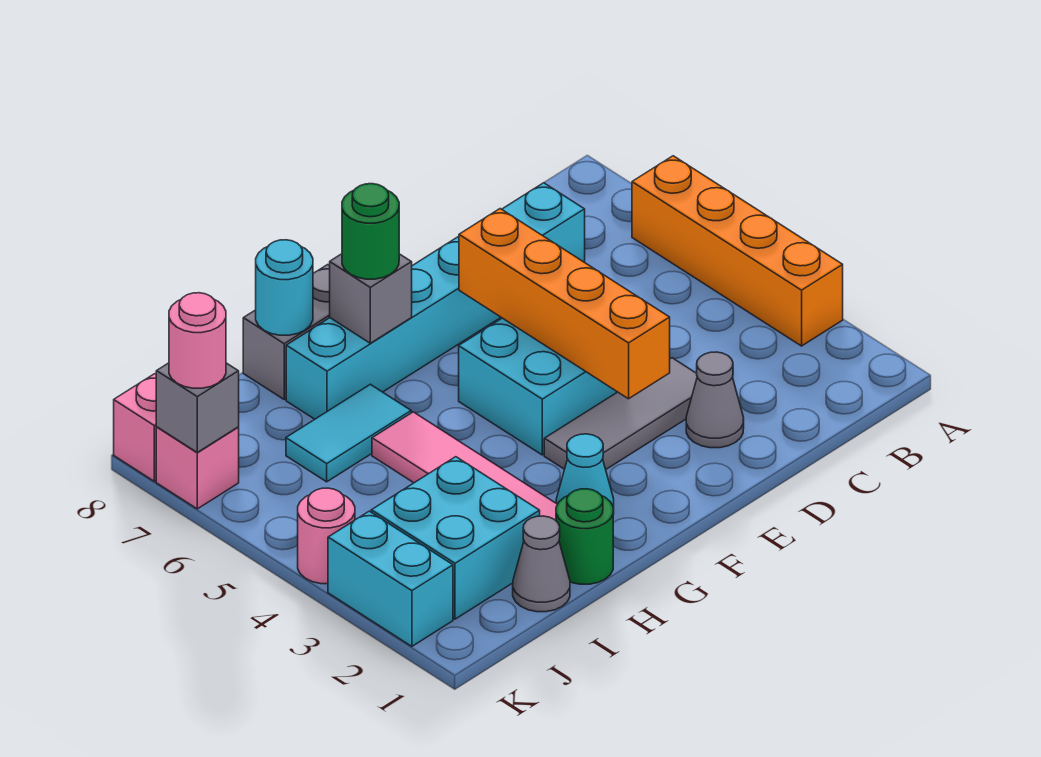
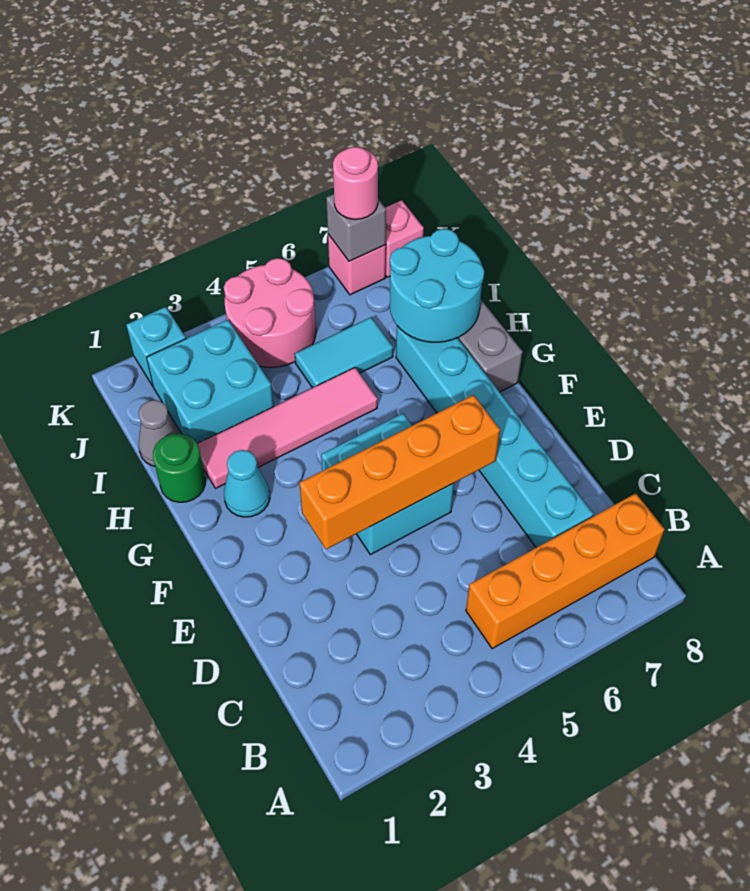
orange 1x4 brick [632,156,843,346] -> orange 1x4 brick moved to [466,493,665,649]
grey 1x1 cone [686,352,744,448] -> none
grey 1x3 tile [544,358,697,469] -> none
grey 1x1 brick [330,254,412,343] -> none
green 1x1 round brick [342,184,399,279] -> none
cyan 1x2 tile [286,384,411,482] -> cyan 1x2 tile turned to [295,317,393,388]
cyan 1x1 round brick [256,240,313,335] -> cyan 2x2 round brick [390,229,485,342]
cyan 1x2 brick [328,511,453,646] -> cyan 1x1 brick [126,307,186,386]
pink 1x1 round brick [298,488,355,584] -> pink 2x2 round brick [224,258,316,367]

